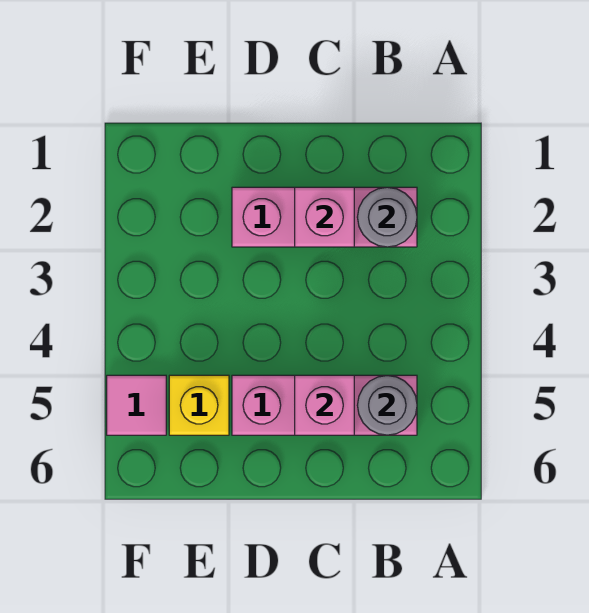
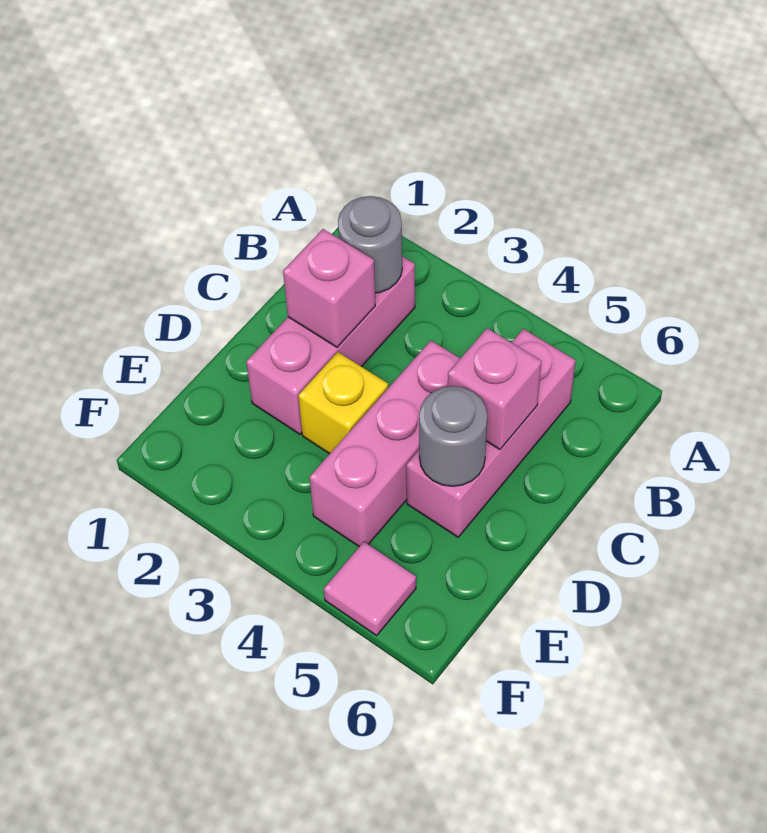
grey 1x1 round brick [357,375,417,435] -> grey 1x1 round brick moved to [419,386,487,486]
none -> pink 1x3 brick [310,341,460,547]
yellow 1x1 brick [169,375,229,435] -> yellow 1x1 brick moved to [298,352,388,454]

